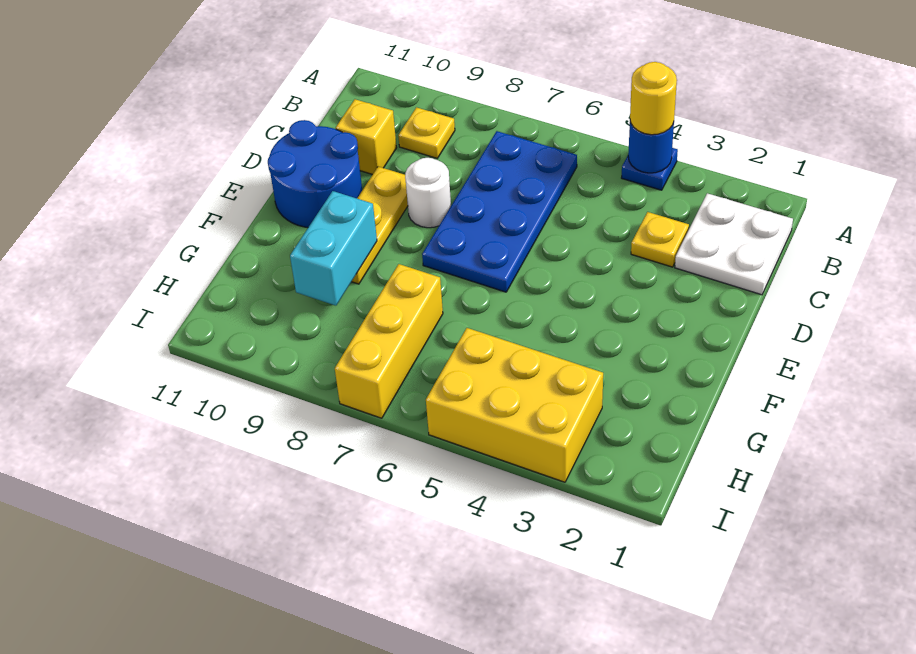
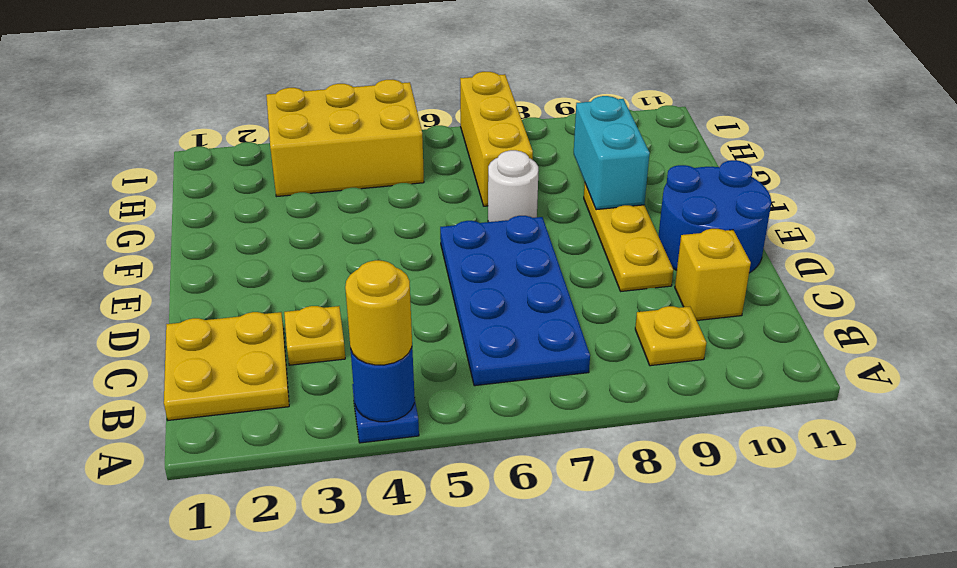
white 2x2 plate [675,193,793,295] -> yellow 2x2 plate [164,312,289,420]
white 1x1 round brick [405,158,451,228] -> white 1x1 round brick moved to [488,150,538,222]

